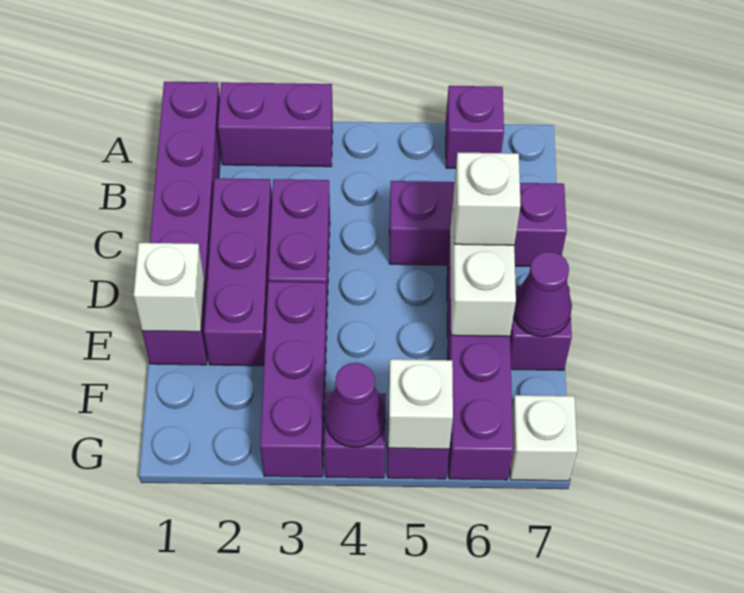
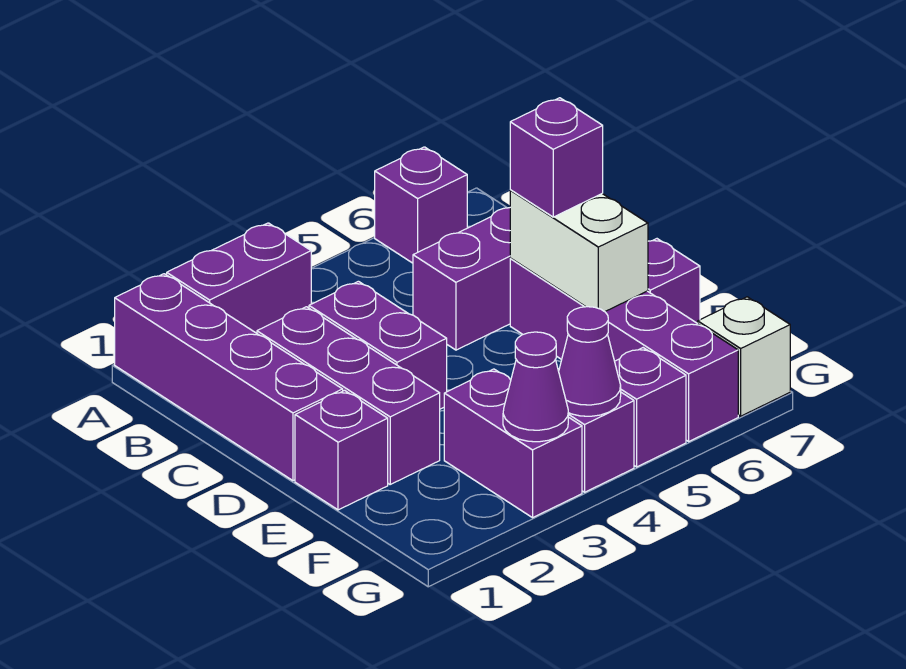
white 1x1 brick [454,152,521,245] -> purple 1x1 brick [510,98,603,217]
white 1x1 brick [134,243,204,332] -> none
purple 1x3 brick [260,282,327,477] -> purple 1x2 brick [444,369,582,518]
purple 1x1 cone [513,252,572,337] -> purple 1x1 cone moved to [503,332,568,442]
white 1x1 brick [388,359,453,449] -> none

